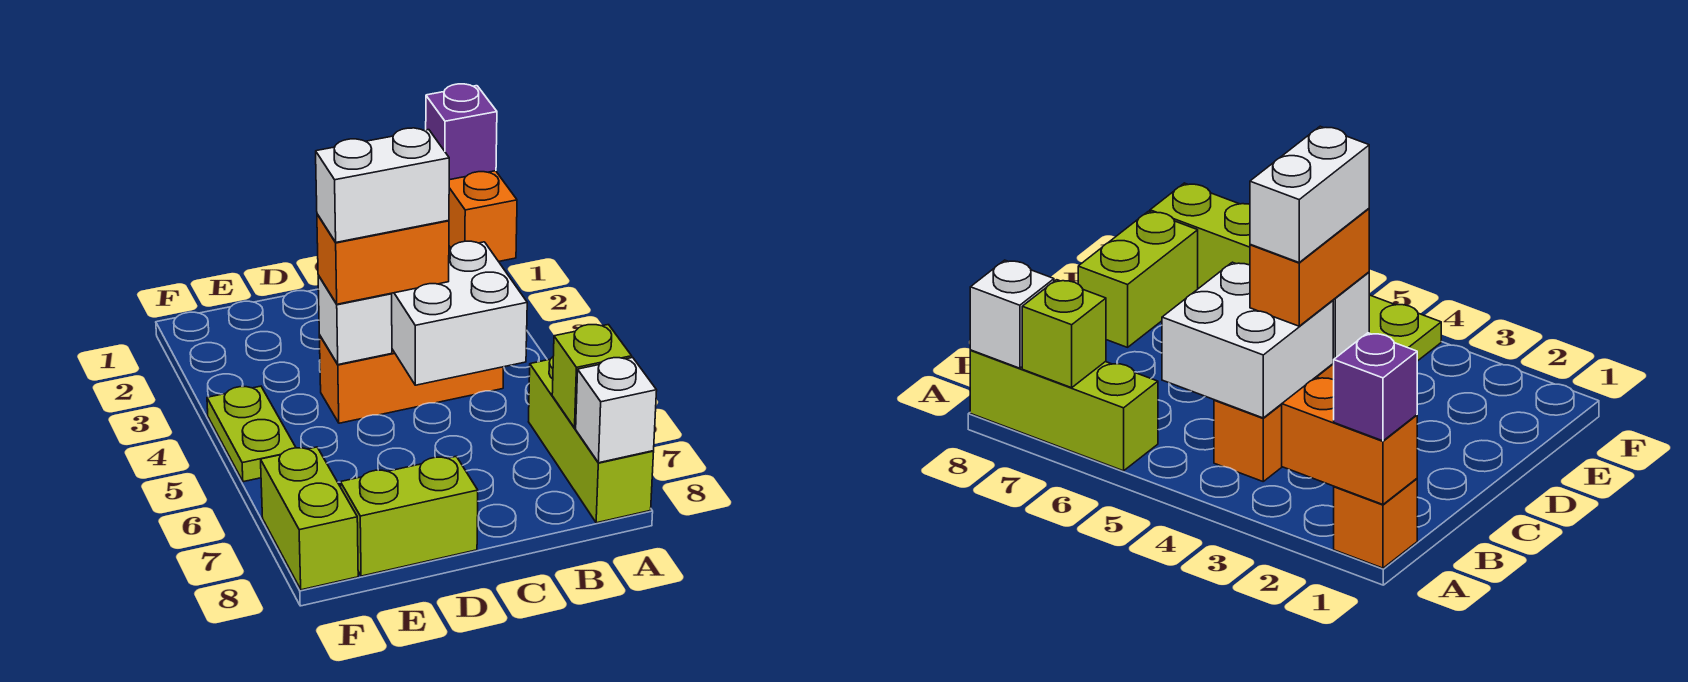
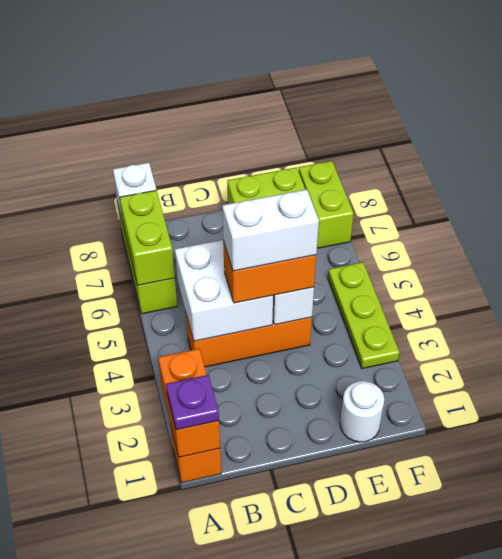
purple 1x1 brick [426,84,497,180] -> purple 1x1 plate [166,375,219,430]
lime 1x1 brick [552,325,632,428] -> lime 1x2 brick [120,190,175,285]
none -> white 1x1 round brick [340,381,384,442]
lime 1x2 plate [207,386,296,482] -> lime 1x3 plate [328,262,399,369]

